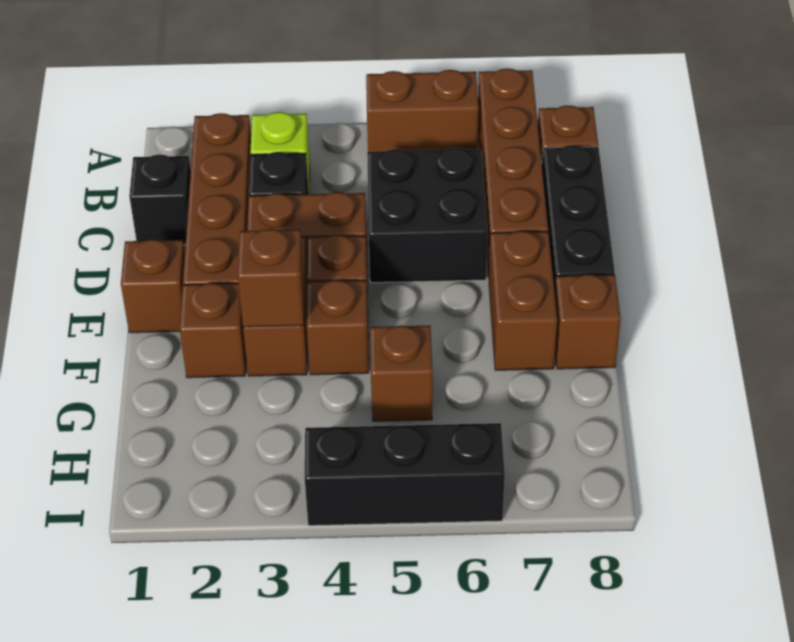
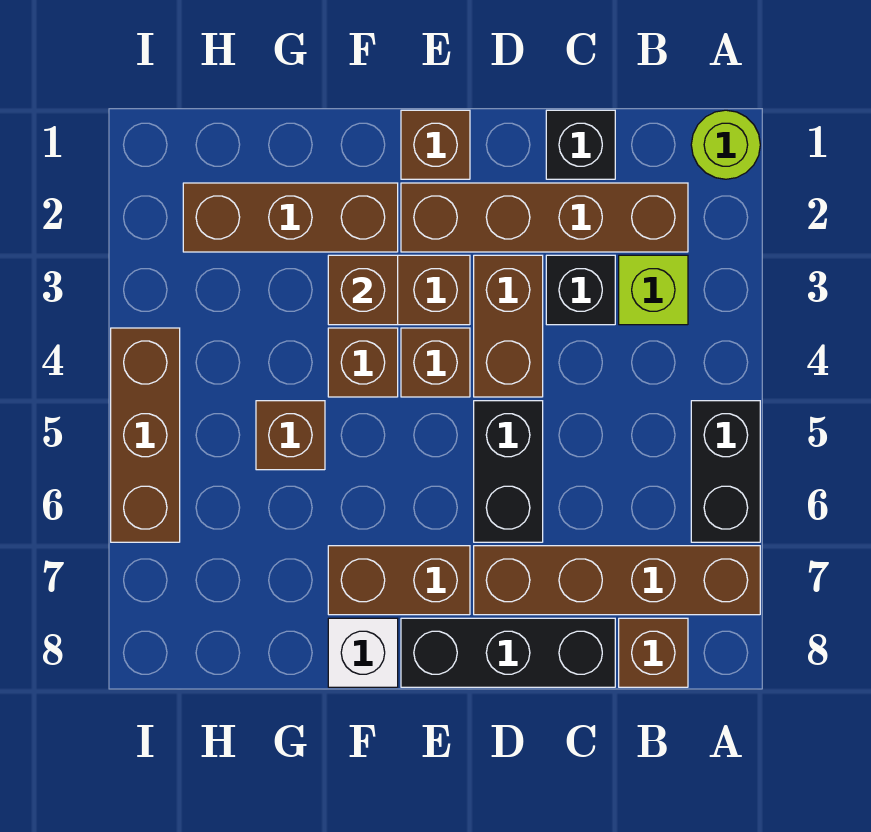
none -> lime 1x1 round brick [691,110,760,179]
brown 1x2 brick [366,70,479,152] -> black 1x2 brick [691,401,760,542]
black 2x2 brick [367,148,487,283] -> black 1x2 brick [474,401,543,542]
brown 1x1 brick [180,283,246,378] -> brown 1x3 brick [183,183,398,252]
brown 1x1 brick [555,274,621,369] -> white 1x1 brick [328,618,398,687]
black 1x3 brick [305,423,505,526] -> brown 1x3 brick [111,328,180,542]

